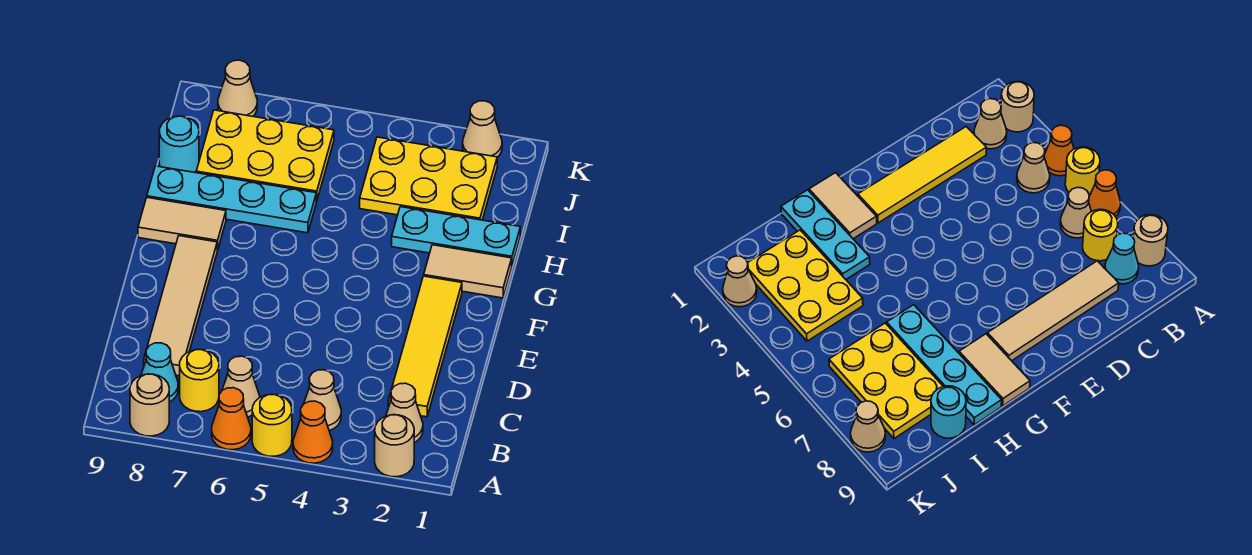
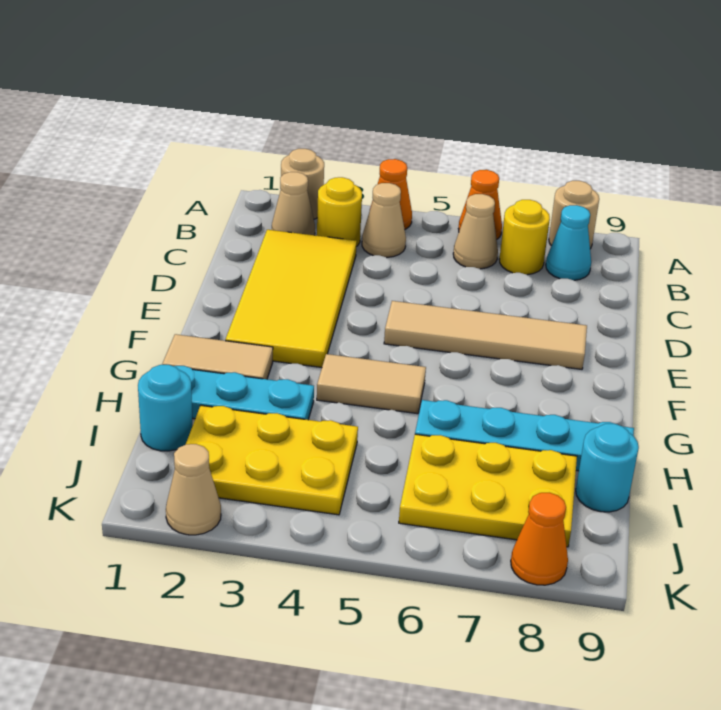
yellow 1x1 round brick [252,394,292,456] -> yellow 1x1 round brick moved to [317,177,362,247]
yellow 1x4 tile [388,276,462,417] -> yellow 2x4 tile [225,230,357,368]
tan 1x4 tile [144,236,217,376] -> tan 1x4 tile turned to [384,301,587,369]
tan 1x2 tile [138,198,226,250] -> tan 1x2 tile moved to [317,354,426,414]
none -> cyan 1x1 round brick [138,365,193,451]
tan 1x1 cone [218,60,257,116] -> orange 1x1 cone [511,493,568,585]

